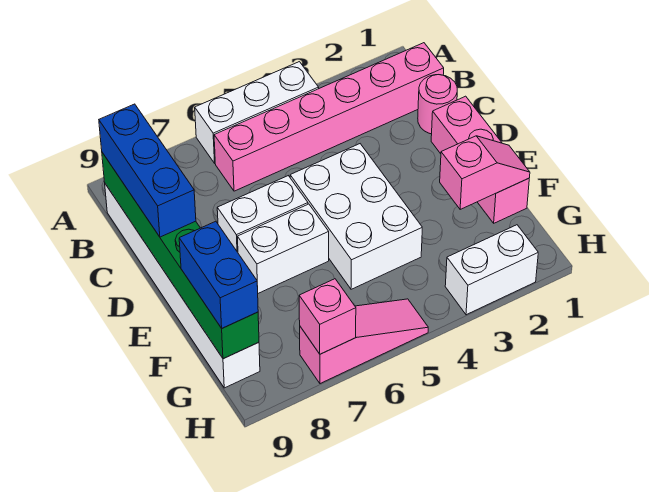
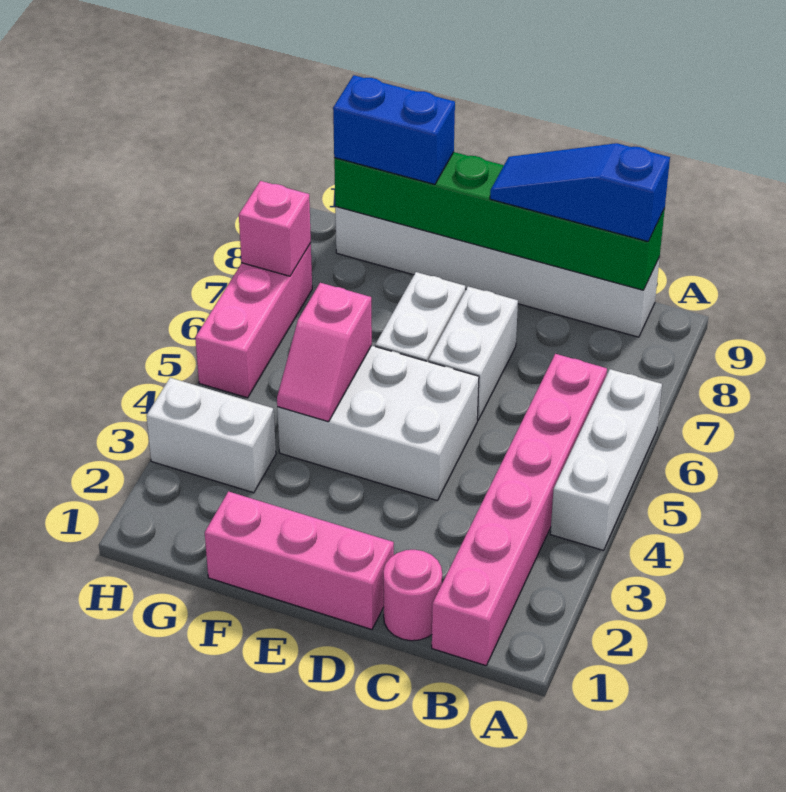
blue 1x3 brick [99,104,196,237] -> blue 1x3 slope [490,143,670,241]
pink 1x2 slope [440,136,530,209] -> pink 1x2 slope moved to [277,283,372,422]
white 1x2 brick [445,225,538,315] -> white 1x2 brick turned to [146,378,276,493]
pink 1x3 slope [300,299,428,384] -> pink 1x3 brick [195,243,312,398]

